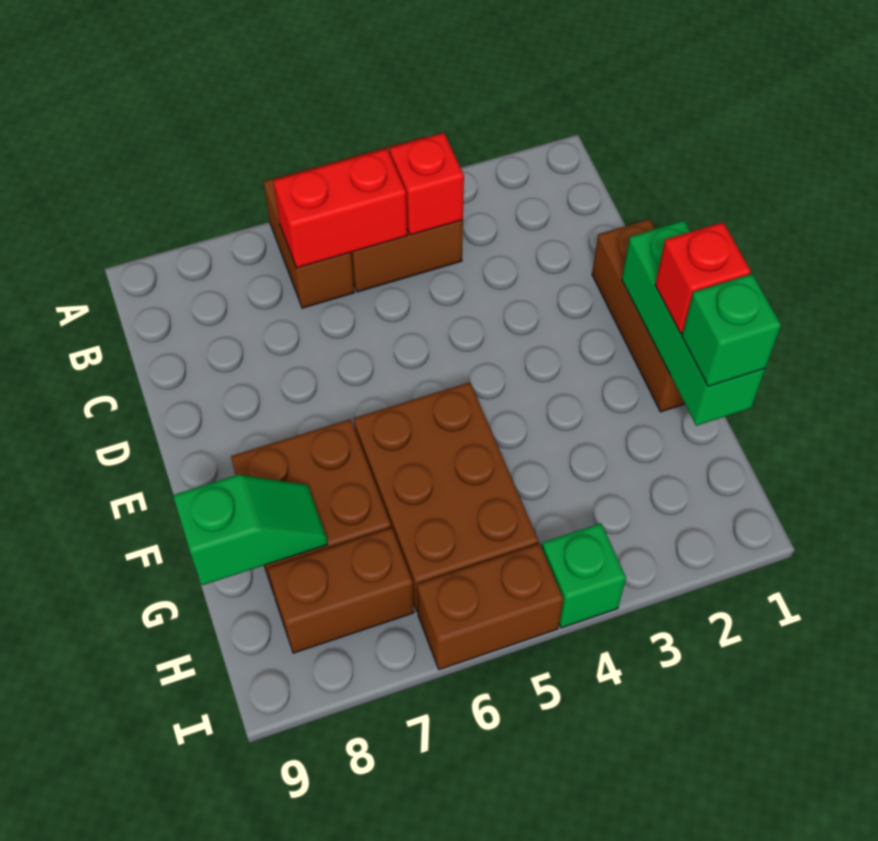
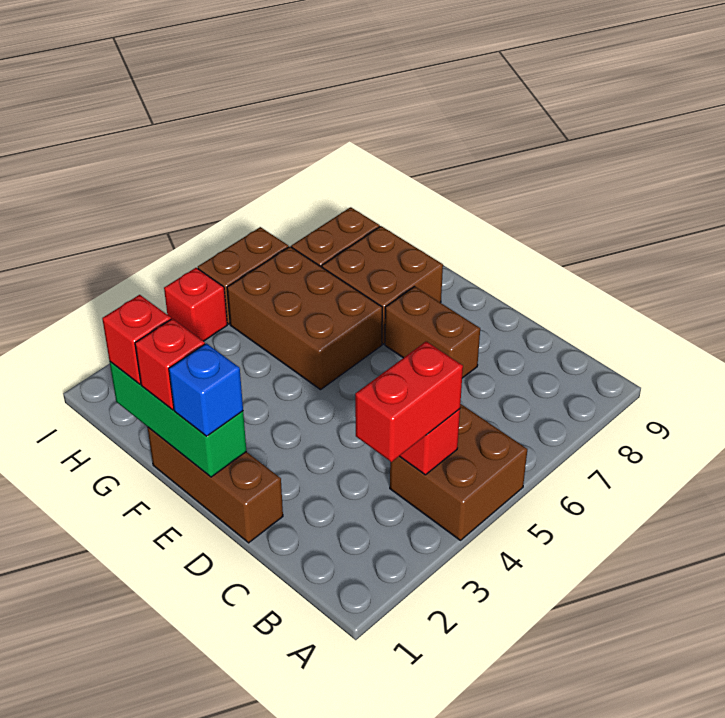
brown 1x2 brick [263,167,354,308] -> brown 1x2 brick moved to [385,286,480,378]
red 1x2 brick [273,149,407,268] -> red 1x2 brick moved to [355,342,463,462]
none -> blue 1x1 brick [169,343,243,436]
green 1x1 brick [682,274,781,386] -> red 1x1 brick [102,295,171,384]
green 1x2 slope [173,475,328,585] -> none
green 1x1 brick [542,523,626,628] -> red 1x1 brick [164,268,227,341]

